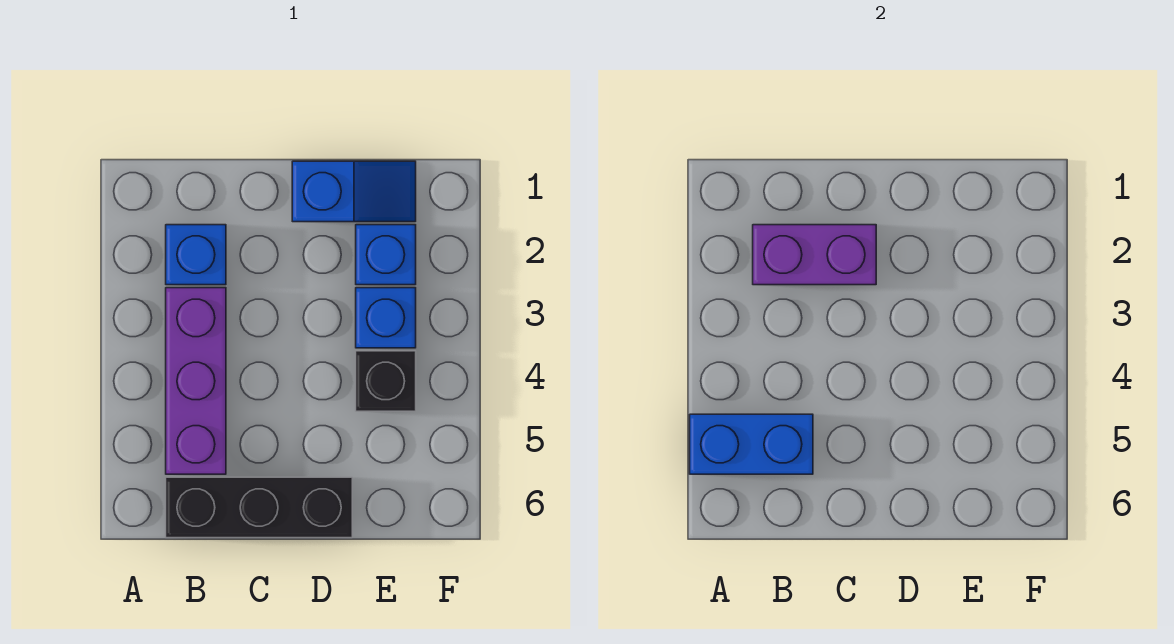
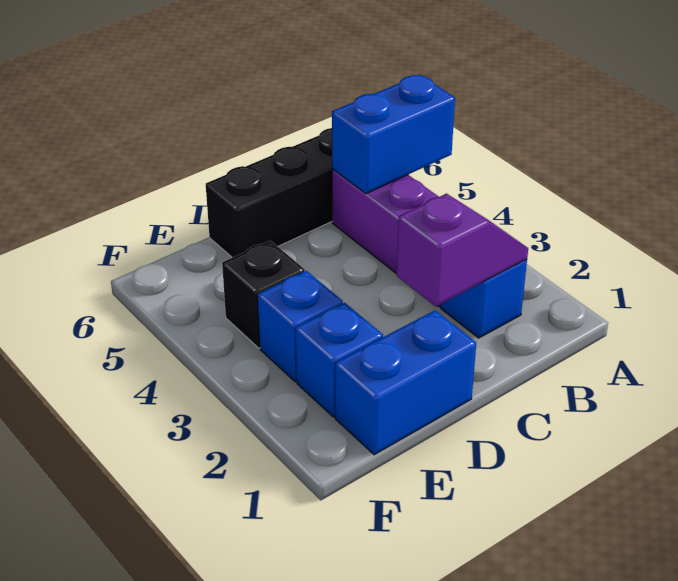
purple 1x2 brick [753,225,876,285] -> purple 1x2 slope [397,194,528,306]
blue 1x2 slope [292,161,416,222] -> blue 1x2 brick [335,310,476,455]

